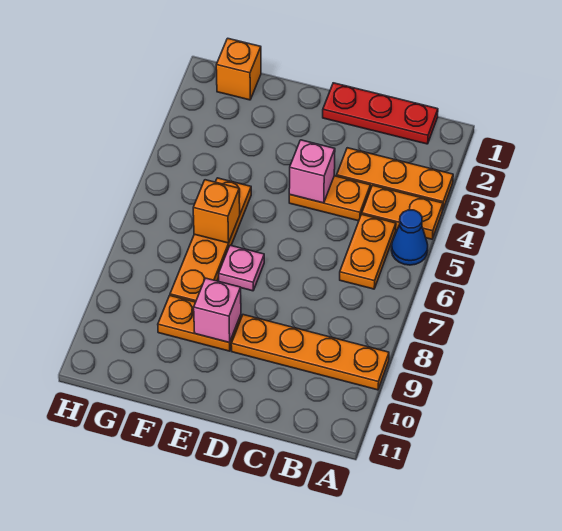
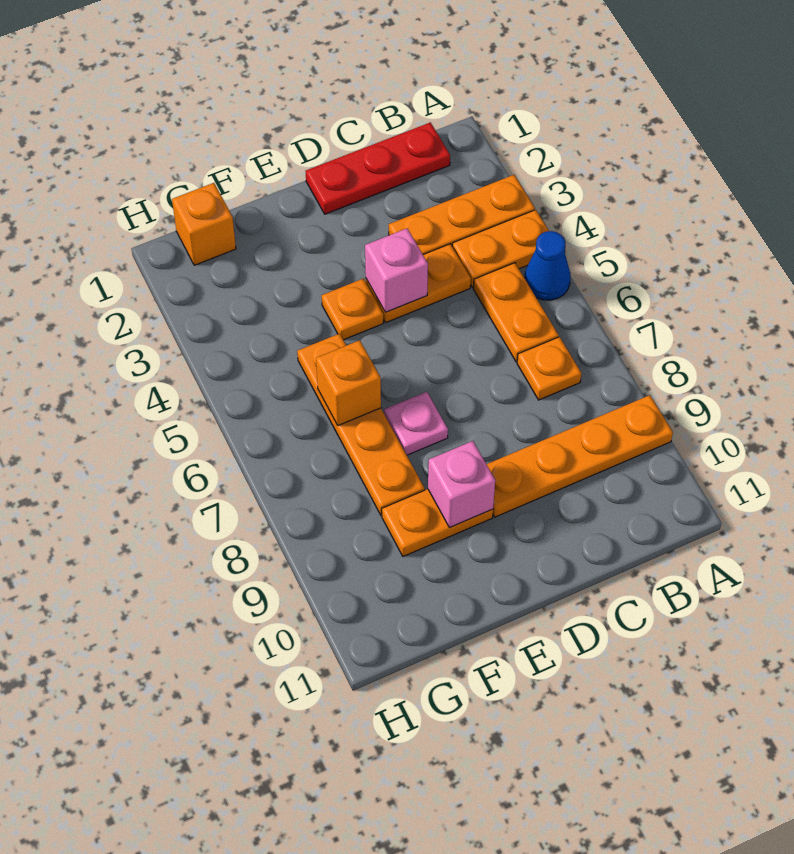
none -> orange 1x1 plate [517,337,581,400]
none -> orange 1x1 plate [322,279,383,340]

